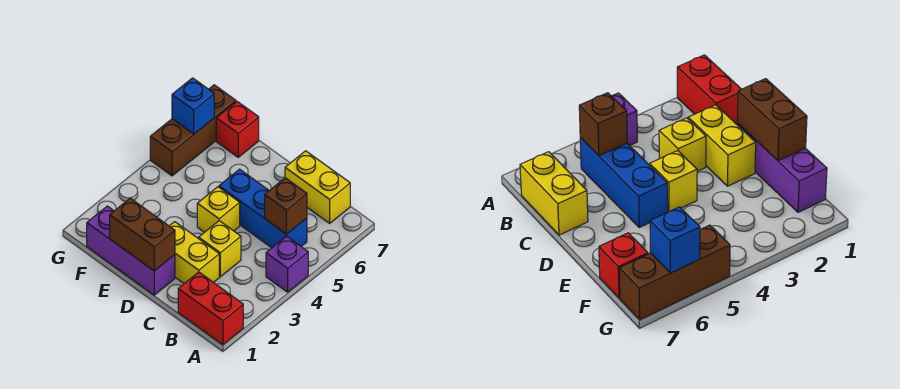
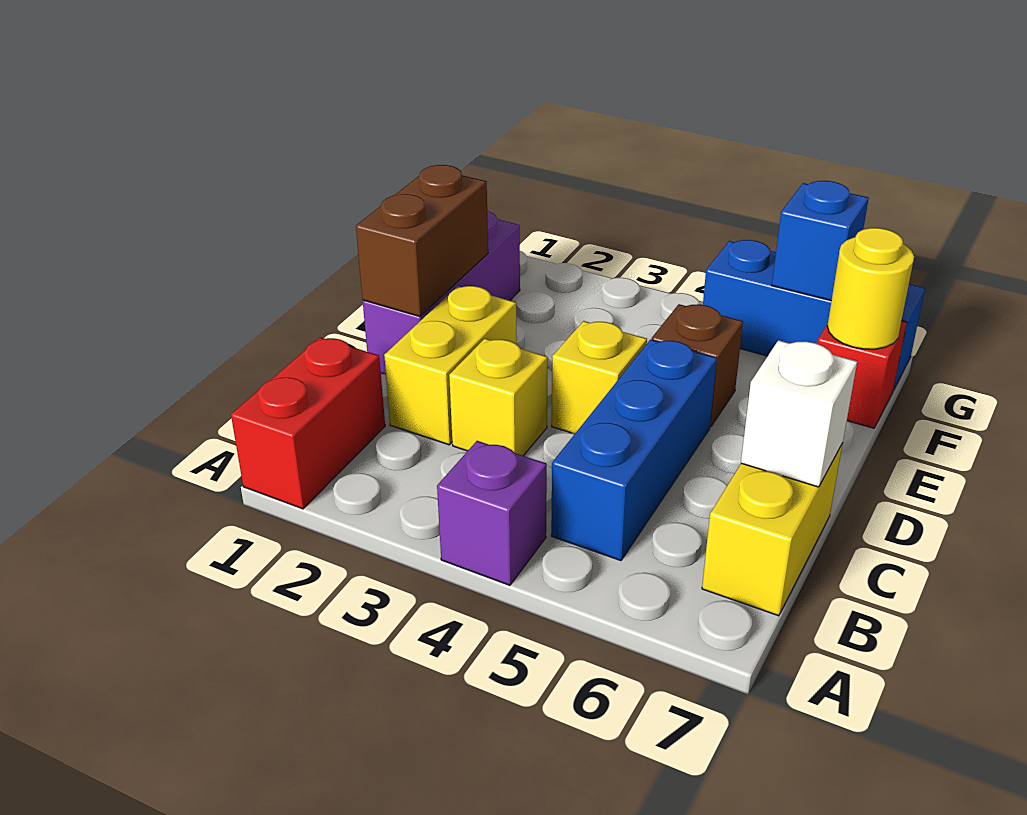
brown 1x1 brick [265,178,307,234] -> brown 1x1 brick moved to [652,304,743,427]
none -> white 1x1 brick [741,340,857,487]
none -> yellow 1x1 round brick [827,228,914,349]
brown 1x3 brick [150,85,236,176] -> blue 1x3 brick [703,240,925,390]

